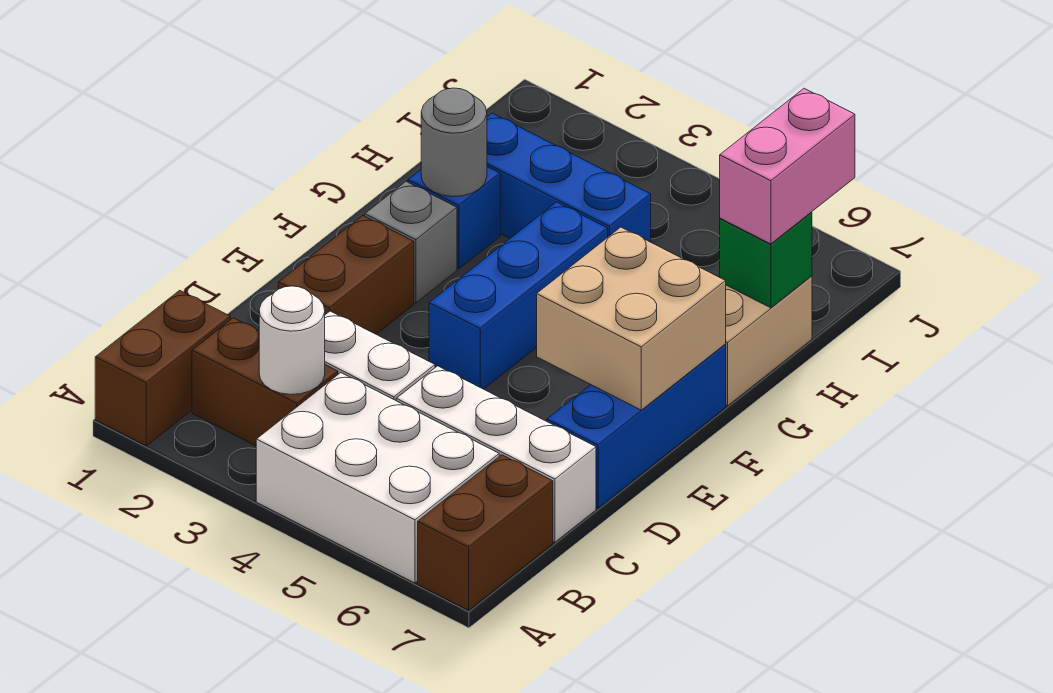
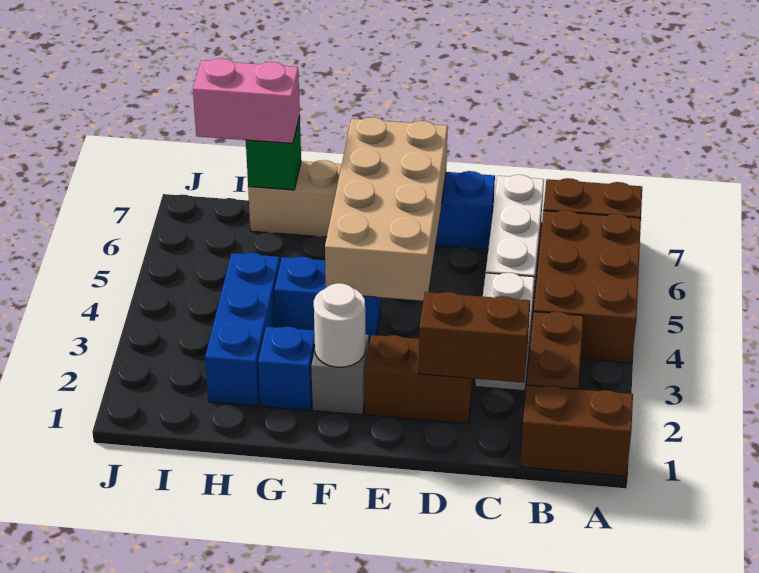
white 2x3 brick [256,373,499,583] -> brown 2x3 brick [534,210,641,363]
white 1x1 round brick [259,286,325,395] -> white 1x1 round brick moved to [314,283,365,367]
none -> brown 1x2 brick [419,292,530,383]
blue 1x3 brick [429,202,608,389] -> blue 1x2 brick [274,257,381,342]
tan 2x2 brick [537,227,726,410] -> tan 2x4 brick [325,117,448,301]
grey 1x1 round brick [421,88,487,197] -> none

